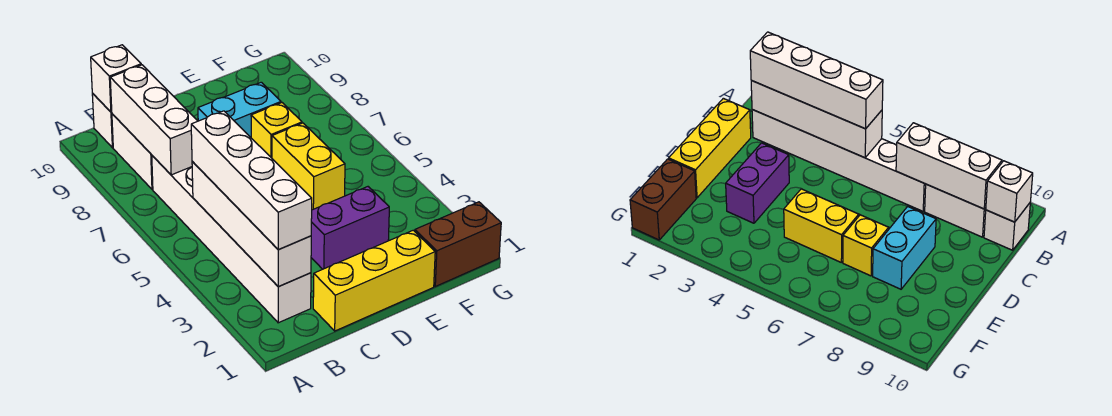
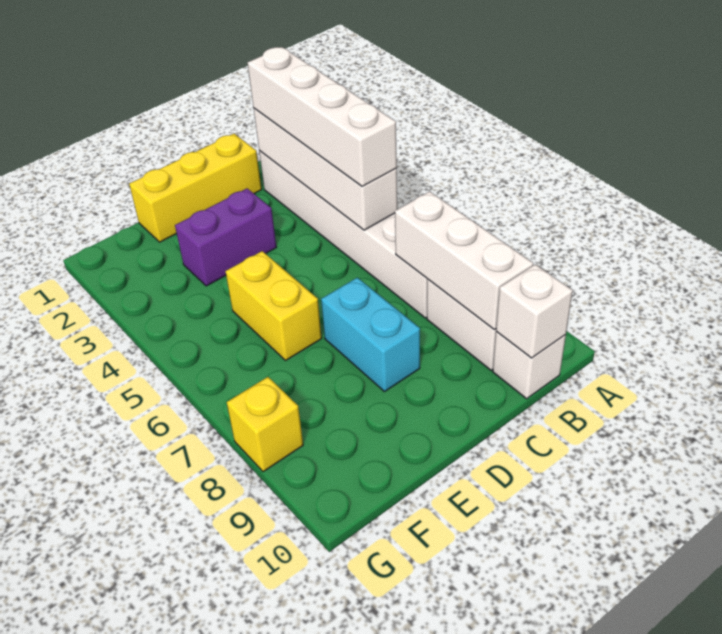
cyan 1x2 brick [198,82,281,137] -> cyan 1x2 brick turned to [321,278,420,392]
yellow 1x1 brick [251,103,302,158] -> yellow 1x1 brick moved to [227,377,303,472]
brown 1x2 brick [415,202,501,286] -> none

